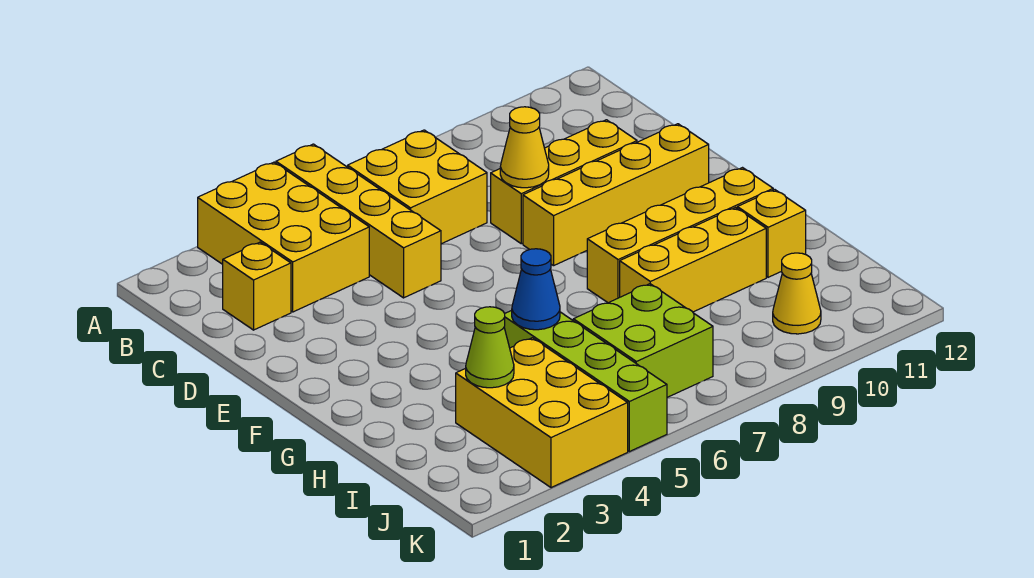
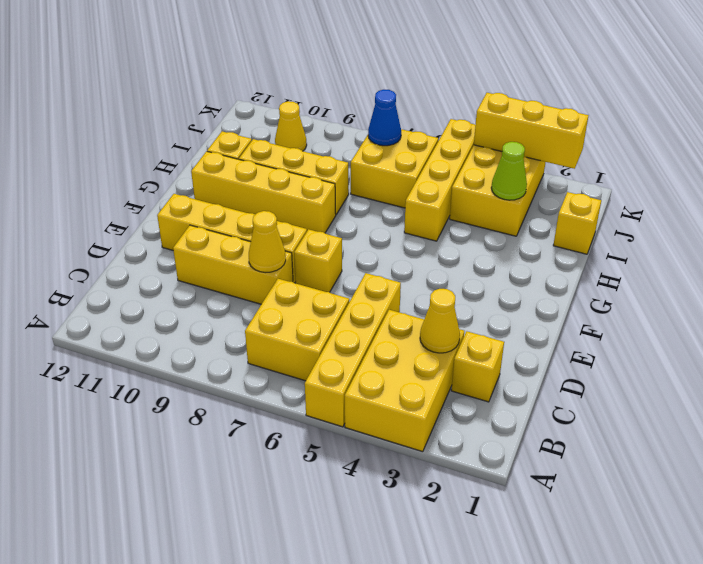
none -> yellow 1x1 cone [420,289,460,353]
none -> yellow 1x1 brick [294,229,342,292]
lime 1x4 brick [504,310,667,452] -> yellow 1x4 brick [404,119,475,241]
blue 1x1 cone [512,249,560,330] -> blue 1x1 cone moved to [368,90,401,146]
none -> yellow 1x1 brick [553,192,601,254]
lime 2x2 brick [573,284,713,397] -> yellow 2x2 brick [351,129,438,208]
none -> yellow 1x3 brick [474,93,589,169]

